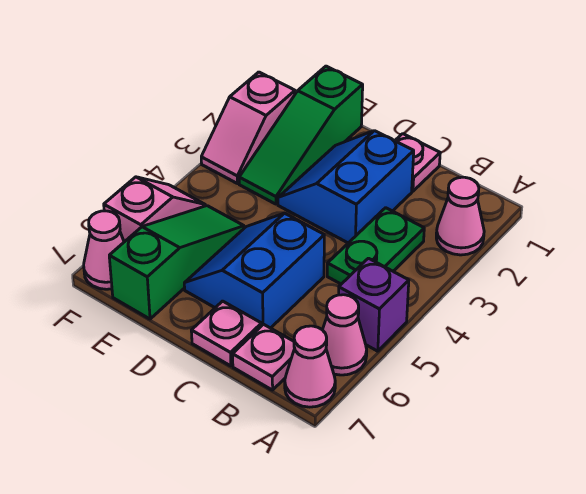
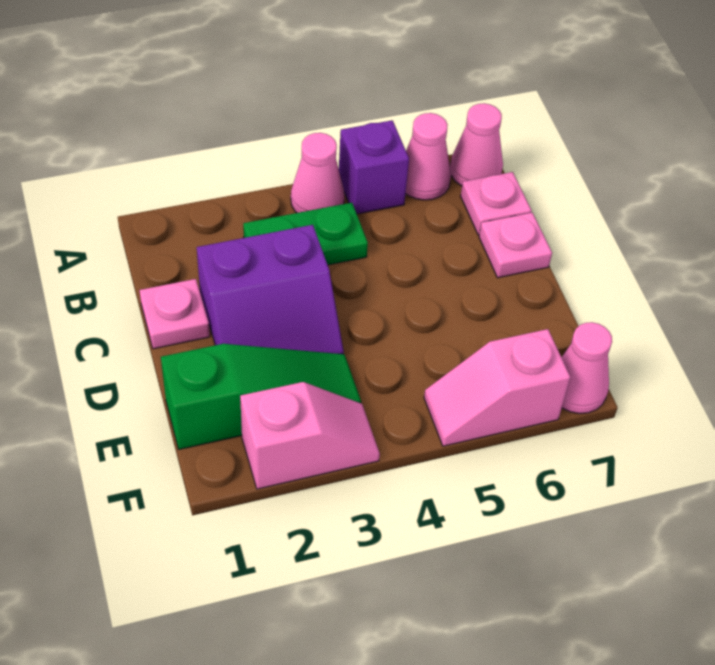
pink 1x1 cone [436,177,484,255] -> pink 1x1 cone moved to [291,133,345,213]
blue 2x2 slope [278,131,414,243] -> purple 2x2 slope [197,225,344,354]
blue 2x2 slope [184,213,324,328] -> none
green 1x3 slope [109,206,244,319] -> none

